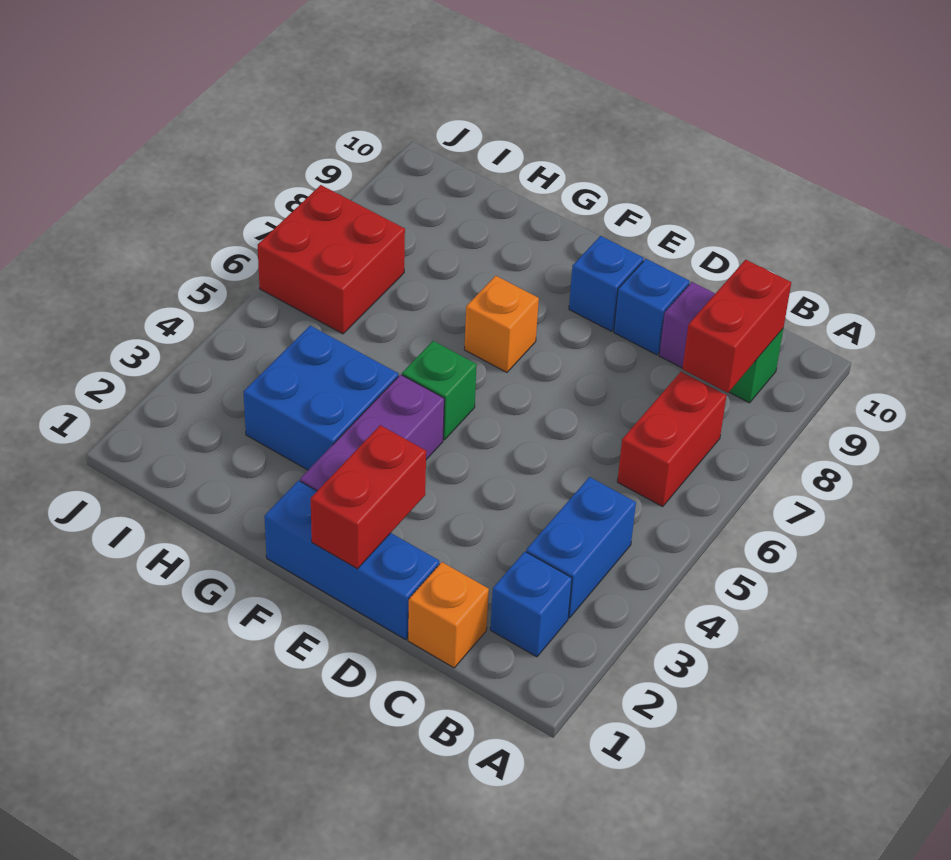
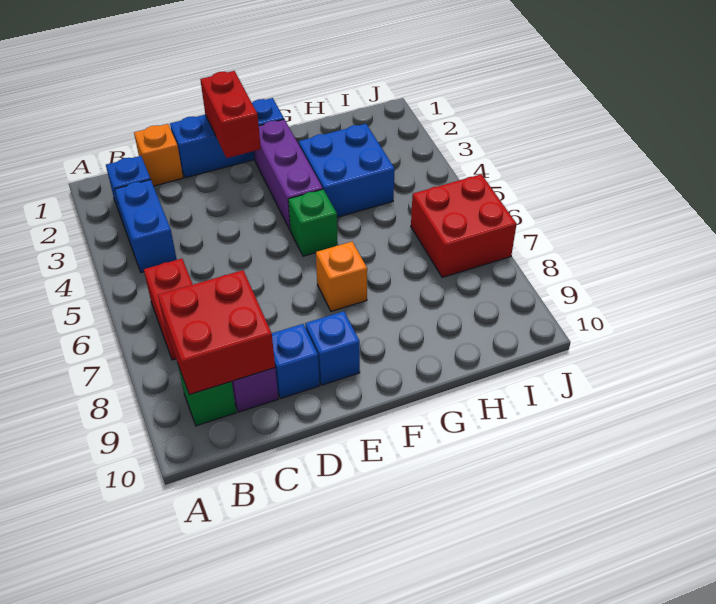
red 1x2 brick [683,260,791,393] -> red 2x2 brick [158,270,275,395]

